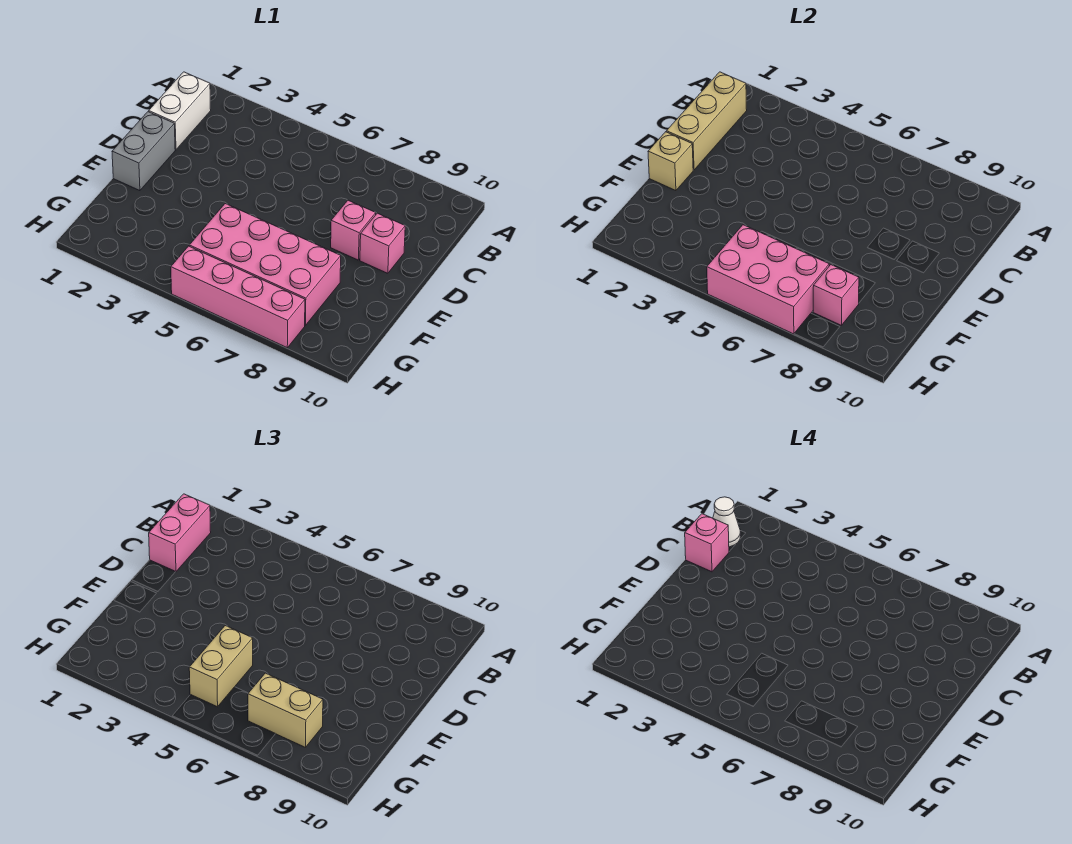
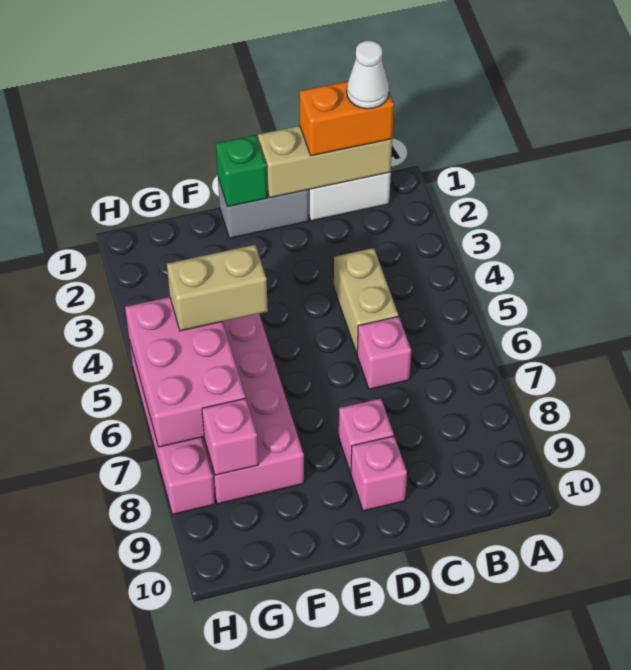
pink 1x2 brick [149,494,211,572] -> orange 1x2 brick [299,81,394,156]
pink 1x1 brick [685,514,729,572] -> pink 1x1 brick moved to [357,316,411,389]
tan 1x1 brick [648,132,693,191] -> green 1x1 brick [216,135,267,207]
tan 1x2 brick [248,673,323,747] -> tan 1x2 brick moved to [334,248,398,353]

